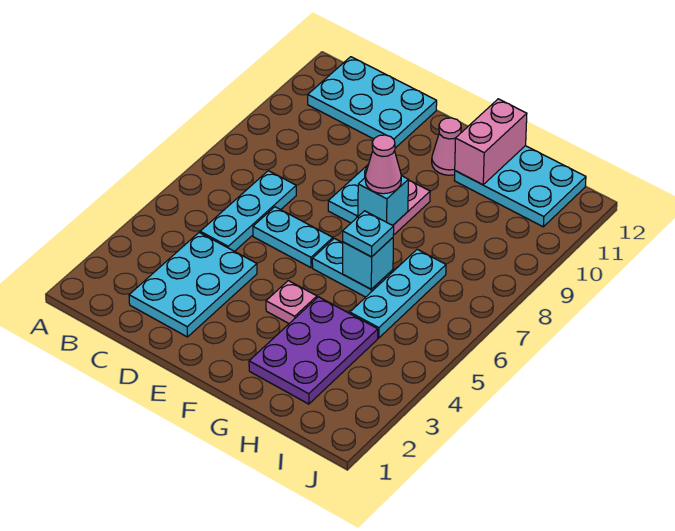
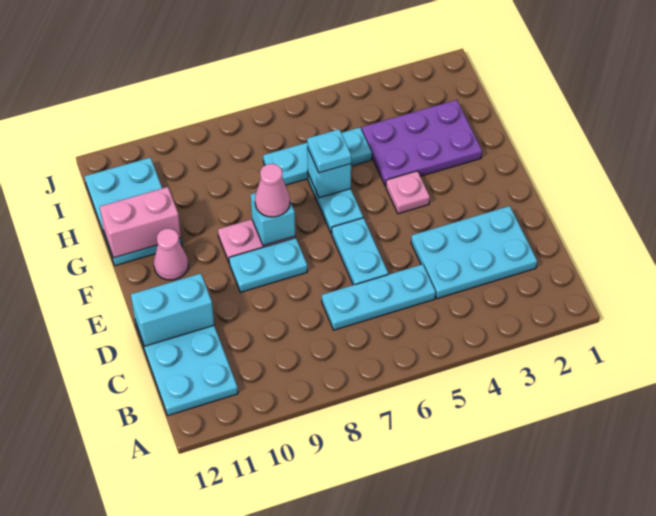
none -> cyan 1x2 brick [131,274,214,346]

